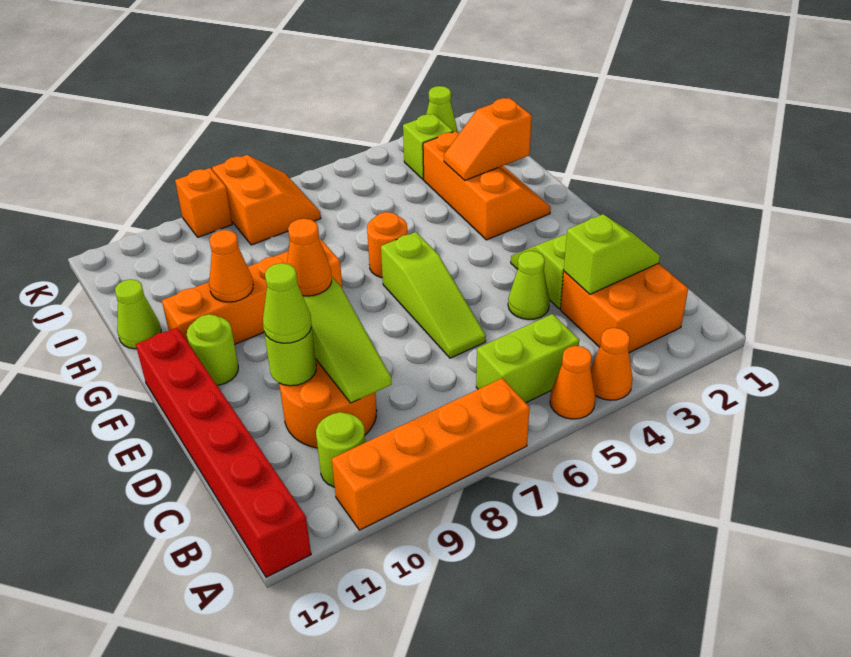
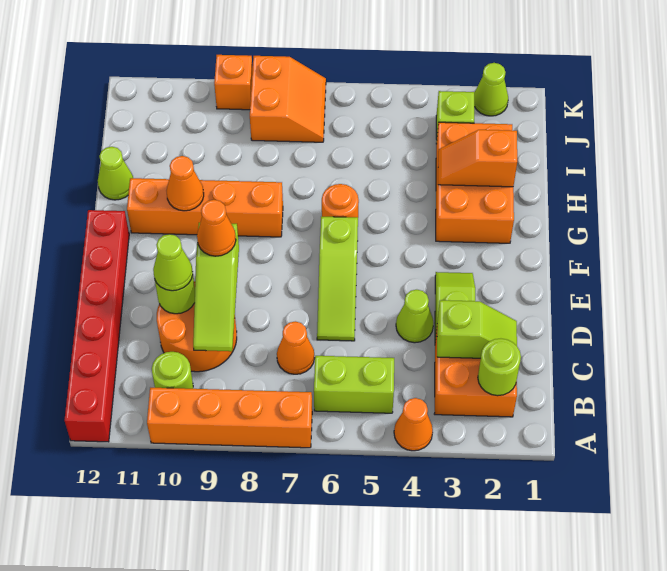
orange 1x1 cone [550,346,596,419] -> orange 1x1 cone moved to [277,321,314,374]
lime 1x1 round brick [187,314,238,385] -> lime 1x1 round brick moved to [478,339,521,396]
orange 2x3 slope [423,131,551,240] -> orange 2x3 brick [436,122,514,243]

